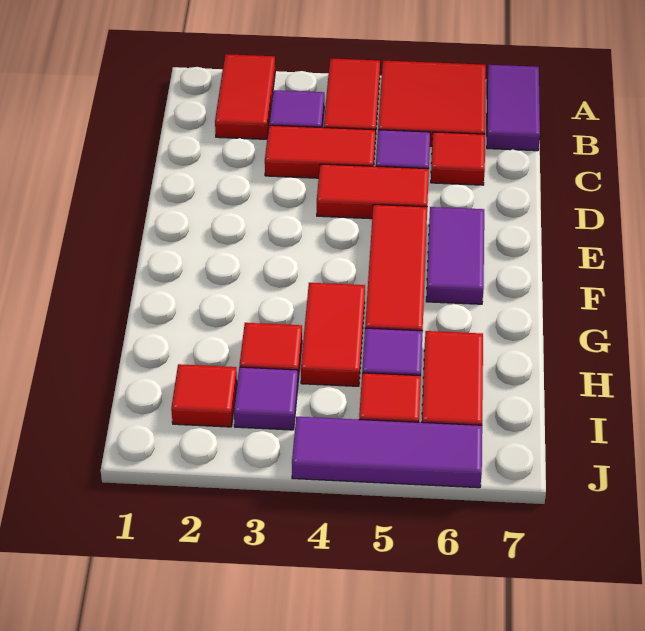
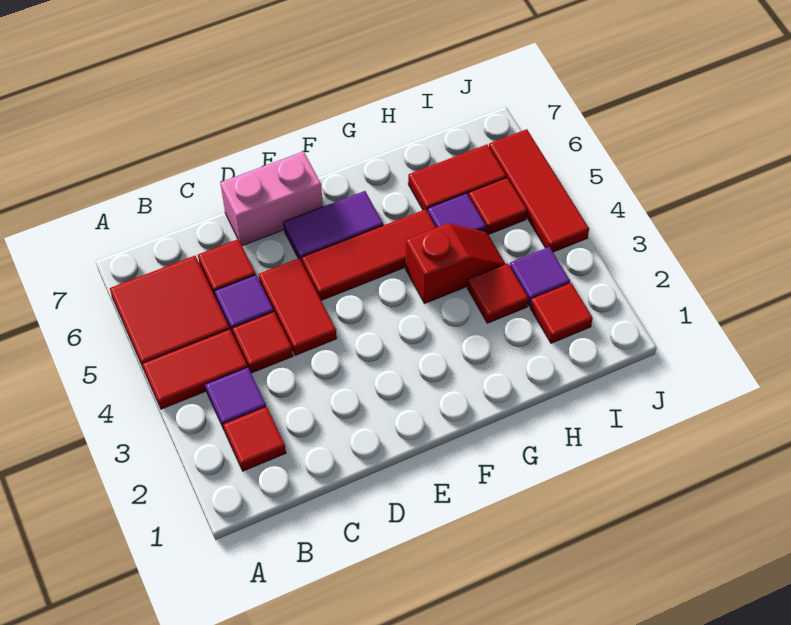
red 1x2 tile [215,54,275,139] -> red 1x1 tile [223,407,286,471]
purple 1x2 tile [487,65,540,151] -> none
red 1x2 tile [265,125,375,178] -> red 1x1 tile [232,312,293,373]
none -> pink 1x2 brick [220,151,323,246]
red 1x2 tile [301,283,365,386] -> red 1x2 slope [406,223,505,304]
purple 1x3 tile [292,417,482,488] -> red 1x3 tile [489,129,589,252]

